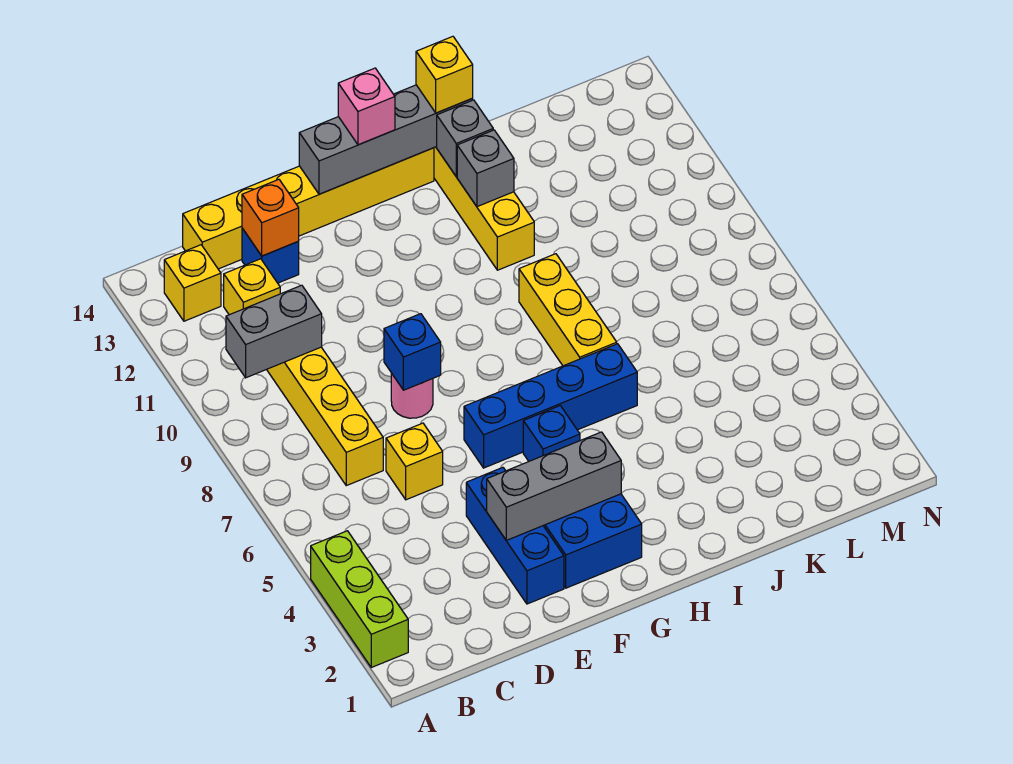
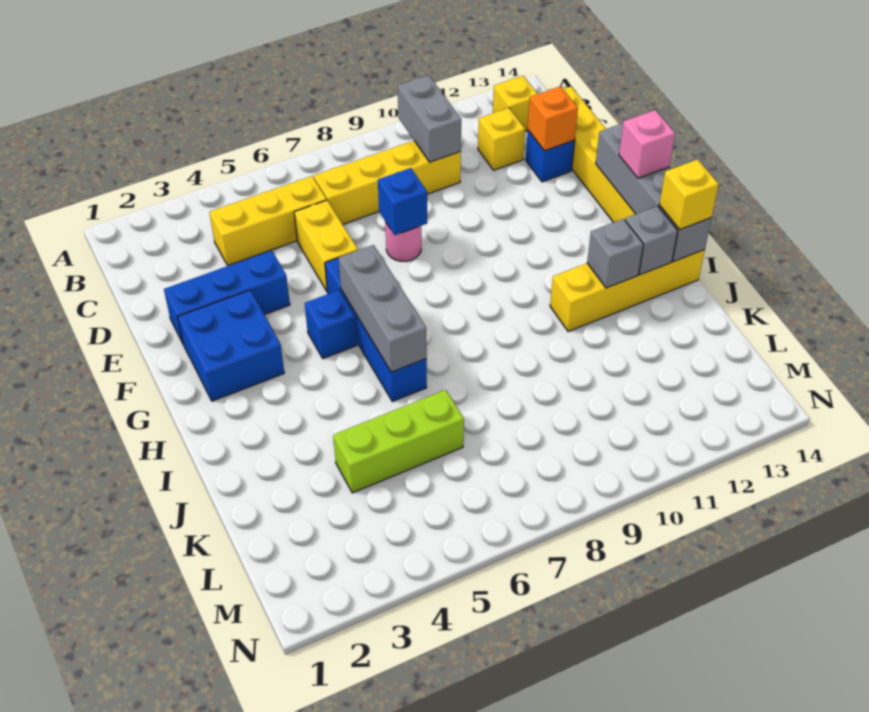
lime 1x3 brick [311,531,408,667] -> lime 1x3 brick moved to [333,390,464,493]
yellow 1x1 brick [386,423,443,500] -> yellow 1x2 brick [294,200,358,291]
grey 1x3 brick [487,432,621,540] -> grey 1x3 brick moved to [339,245,427,372]
yellow 1x3 brick [519,254,617,366] -> yellow 1x3 brick moved to [209,176,327,266]

